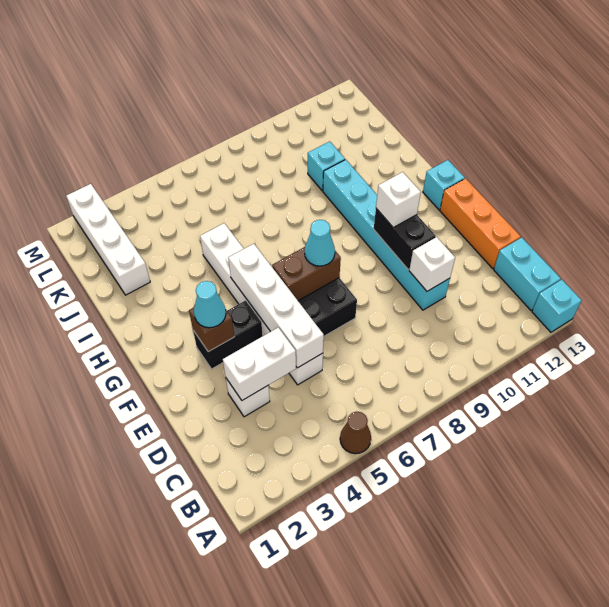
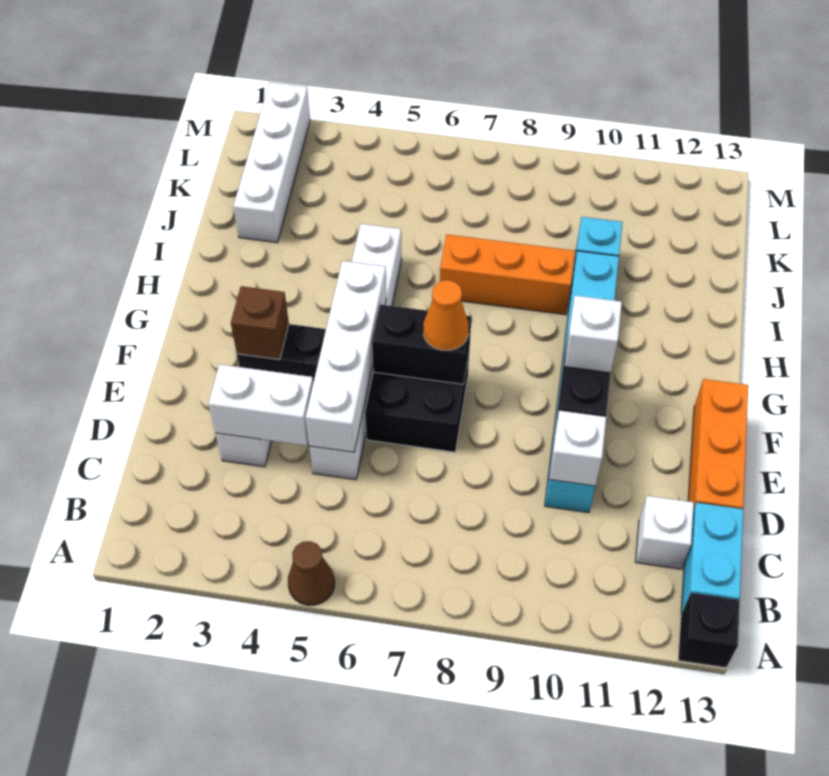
cyan 1x1 brick [532,280,582,332] -> black 1x1 brick [678,593,740,668]
none -> white 1x1 brick [635,496,694,569]
cyan 1x1 cone [194,281,226,328] -> none
brown 1x2 brick [272,247,341,301] -> black 1x2 brick [372,304,471,384]
cyan 1x1 cone [305,220,335,266] -> orange 1x1 cone [423,280,469,350]
cyan 1x1 brick [423,160,465,210] -> none
none -> orange 1x3 brick [440,235,575,315]

